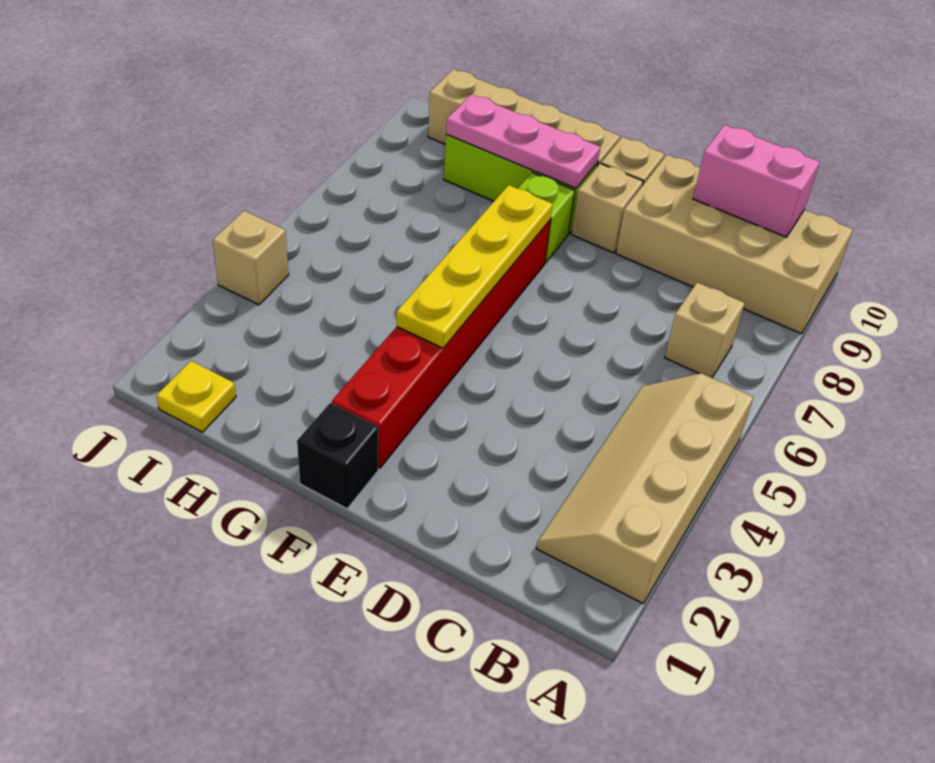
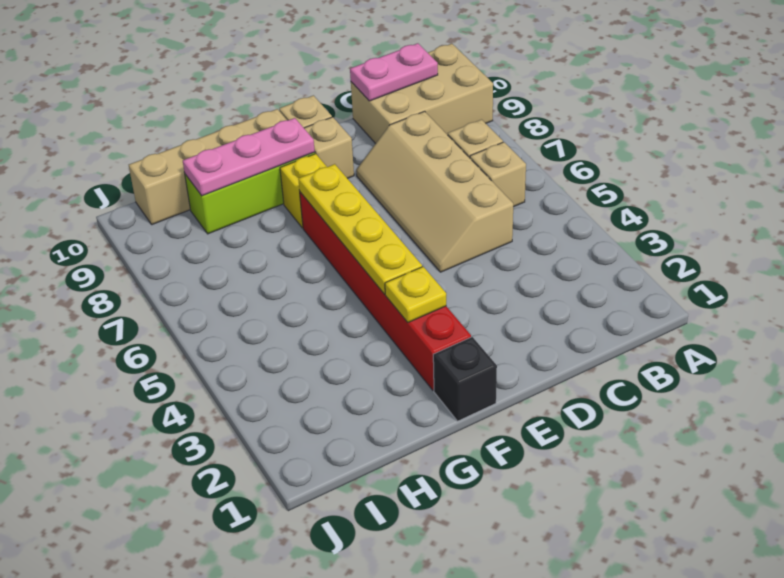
tan 2x4 slope [536,373,753,604] -> tan 2x4 slope moved to [356,111,513,272]
tan 2x4 brick [616,155,853,334] -> tan 2x3 brick [351,44,493,144]
pink 1x2 brick [693,125,820,237] -> pink 1x2 plate [350,43,438,101]
lime 1x1 brick [518,173,575,263] -> yellow 1x1 brick [280,154,327,228]
yellow 1x1 plate [156,361,236,432] -> yellow 1x1 plate moved to [385,267,446,322]
tan 1x1 brick [213,211,289,305] -> tan 1x1 brick moved to [470,142,526,207]

